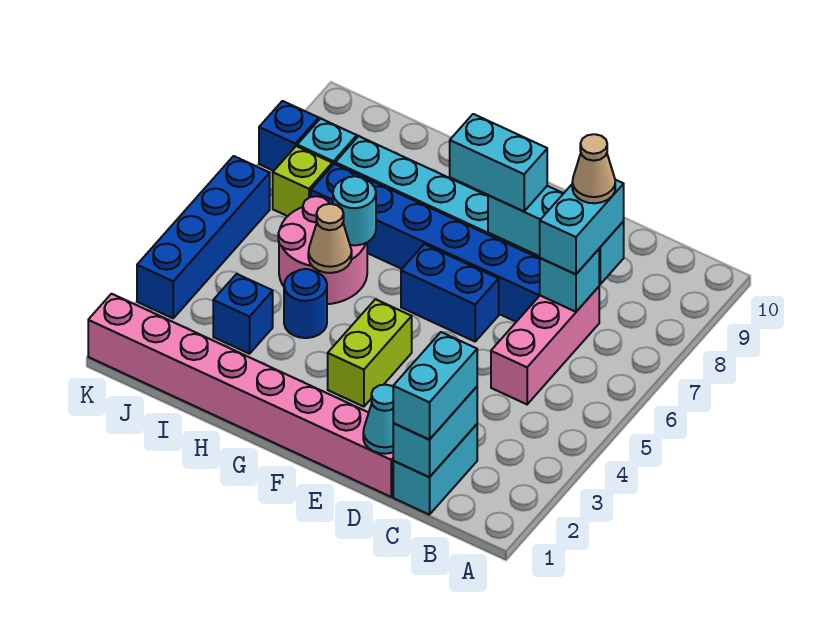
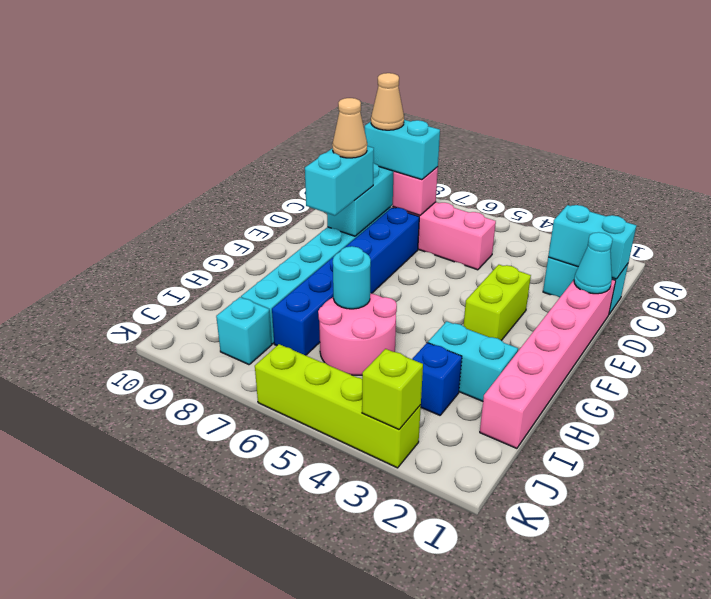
cyan 1x2 brick [393,332,477,440] -> cyan 1x2 brick moved to [428,321,518,401]
cyan 1x1 brick [540,249,599,312] -> pink 1x1 brick [393,167,438,215]
pink 1x8 brick [88,294,393,497] -> pink 1x6 brick [480,279,616,448]
blue 1x2 brick [401,244,499,341] -> none
lime 1x2 brick [328,299,412,407] -> lime 1x2 brick turned to [464,265,531,341]
blue 1x1 round brick [284,269,327,338] -> none
tan 1x1 cone [308,204,352,273] -> tan 1x1 cone moved to [332,98,367,158]
lime 1x1 brick [273,146,332,216] -> lime 1x1 brick moved to [362,349,423,430]
blue 1x4 brick [137,156,270,318] -> lime 1x4 brick [255,344,421,468]
blue 1x1 brick [259,101,319,171] -> none

